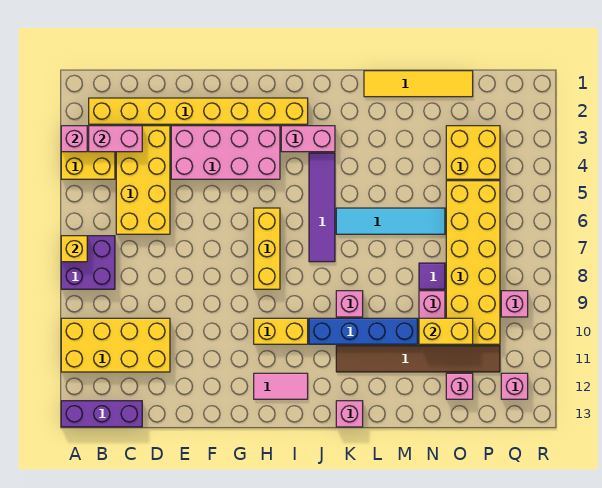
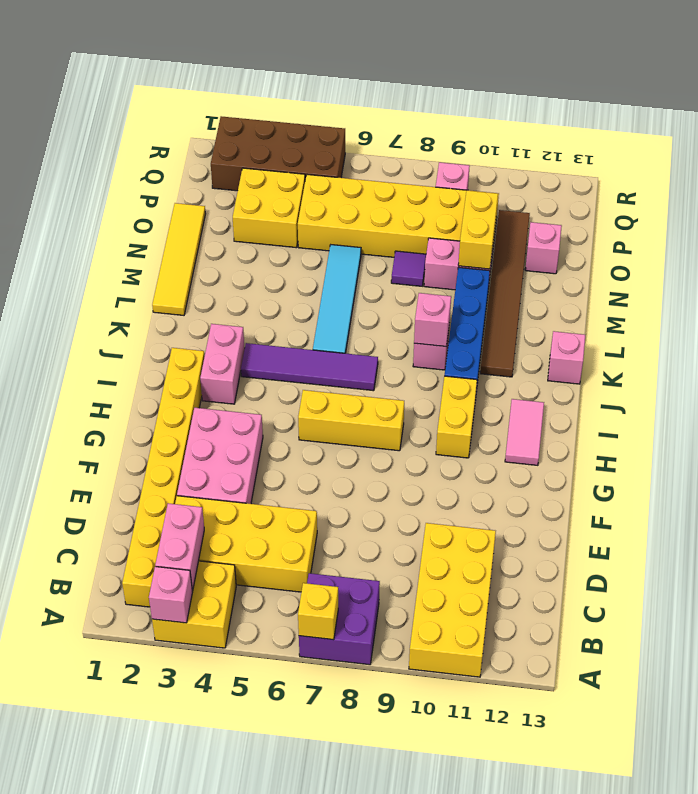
purple 1x3 brick [61,401,142,427] -> none
pink 2x4 brick [171,126,280,179] -> pink 2x3 brick [177,408,263,504]
none -> brown 2x4 brick [211,116,345,191]
pink 1x1 brick [501,373,528,399] -> pink 1x1 brick moved to [414,293,451,346]

